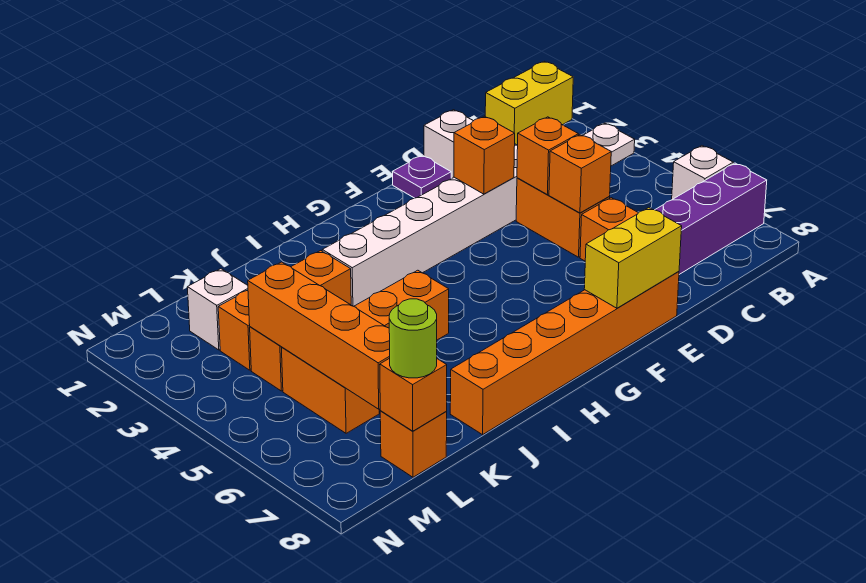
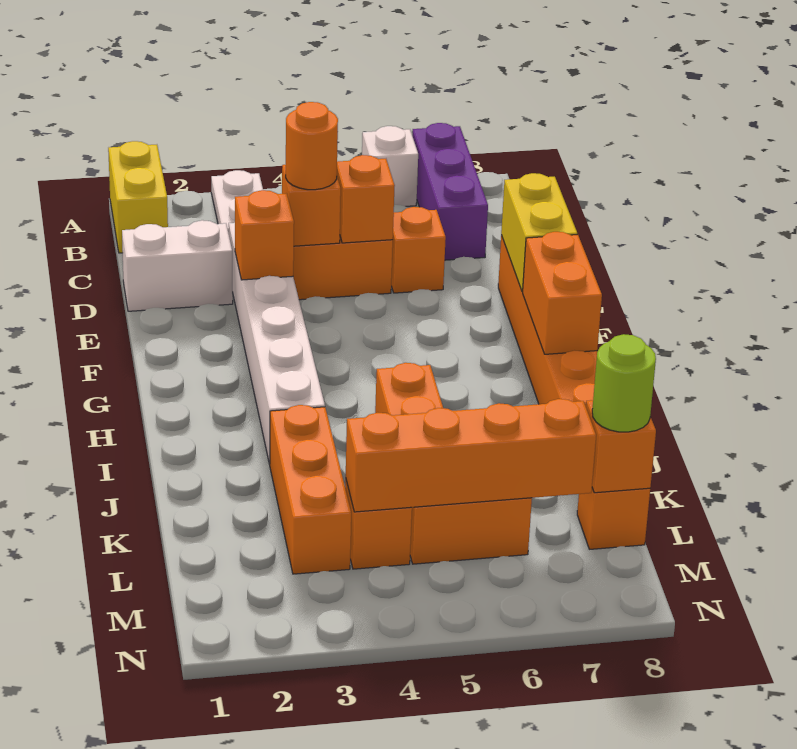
none -> orange 1x1 round brick [286,102,338,190]
purple 1x1 plate [393,155,451,198] -> none
none -> orange 1x2 brick [523,232,602,354]
white 1x1 brick [187,269,248,350] -> none

